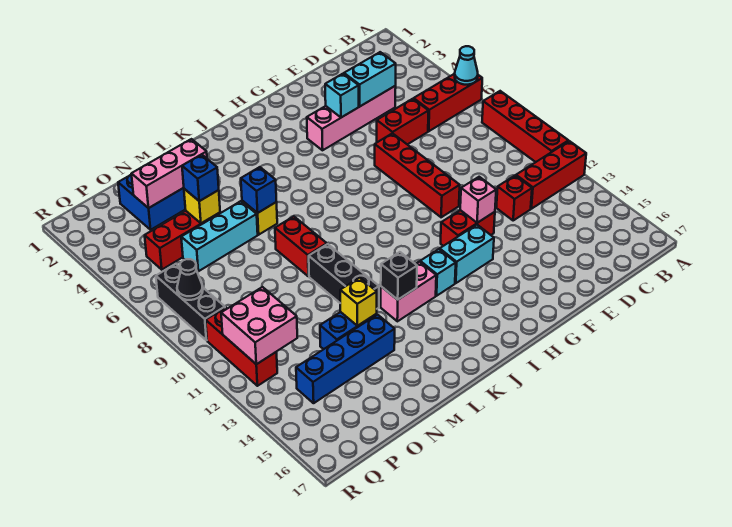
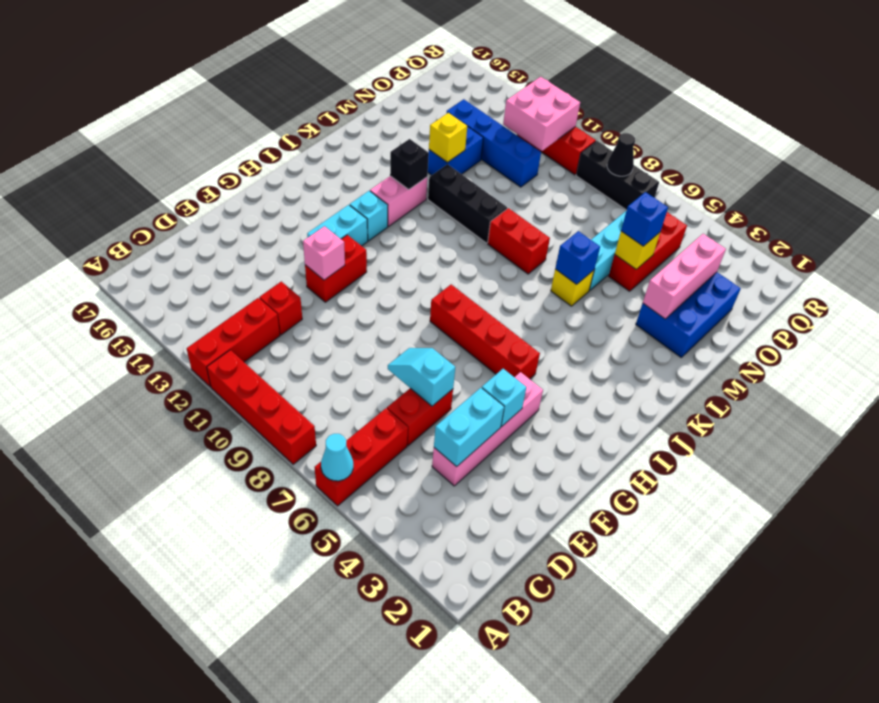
none -> cyan 1x2 slope [388,348,455,406]
red 1x4 brick [375,133,460,217] -> red 1x4 brick moved to [430,284,540,379]
blue 1x4 brick [296,315,395,403] -> blue 1x4 brick turned to [447,99,541,187]

